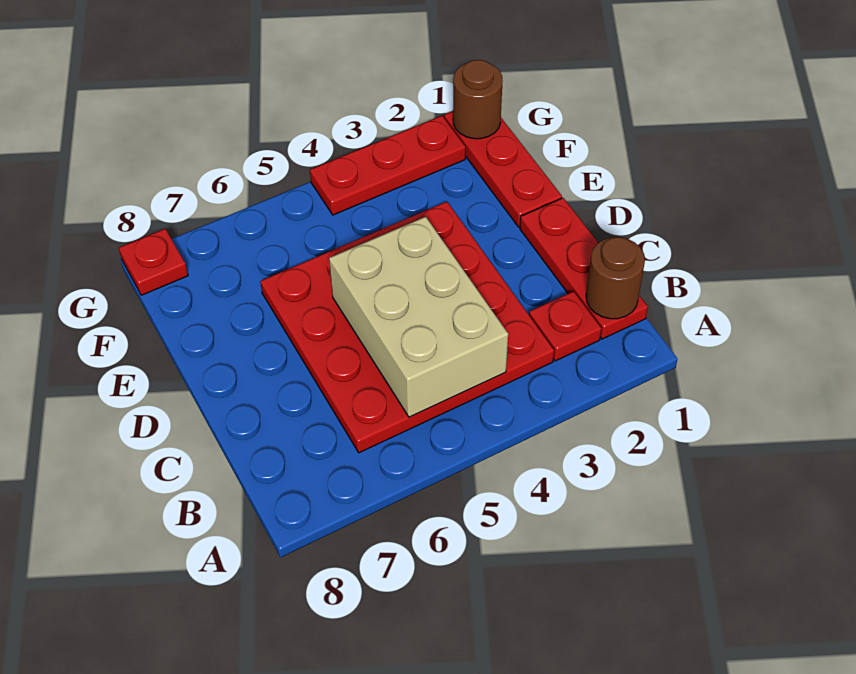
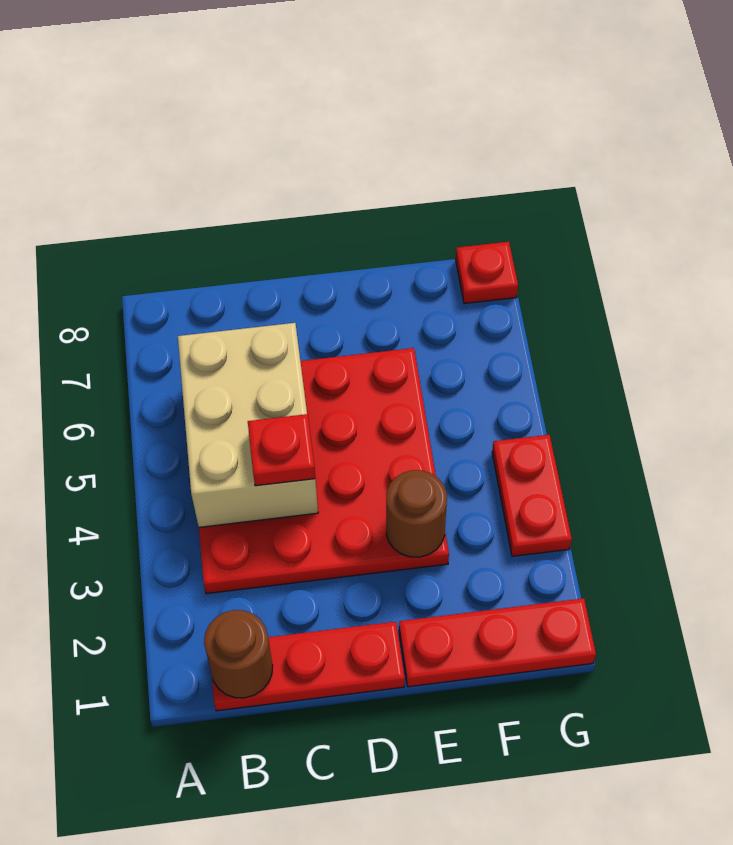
red 1x1 plate [529,291,601,361] -> red 1x1 plate moved to [248,414,315,486]
tan 2x3 brick [329,217,508,417] -> tan 2x3 brick turned to [178,323,318,527]
brown 1x1 round brick [453,60,502,139] -> brown 1x1 round brick moved to [386,470,447,557]
red 1x3 plate [310,116,466,215] -> red 1x2 plate [492,435,572,556]

